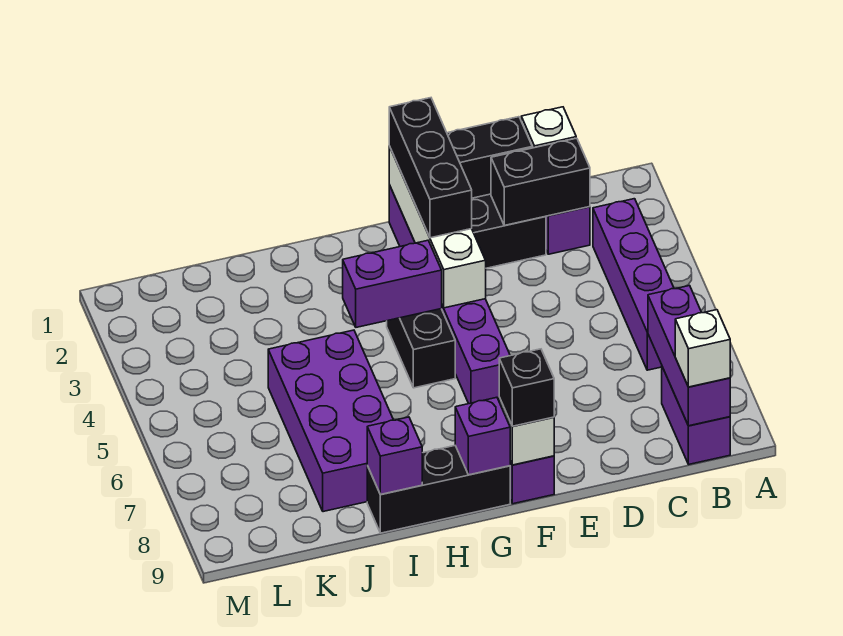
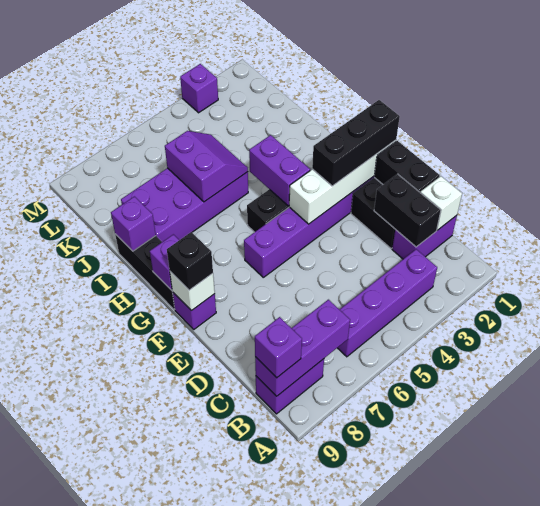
white 1x1 brick [675,310,730,387] -> purple 1x1 brick [255,317,302,378]
none -> purple 2x2 slope [165,131,248,202]
none -> purple 1x1 brick [180,64,218,113]

